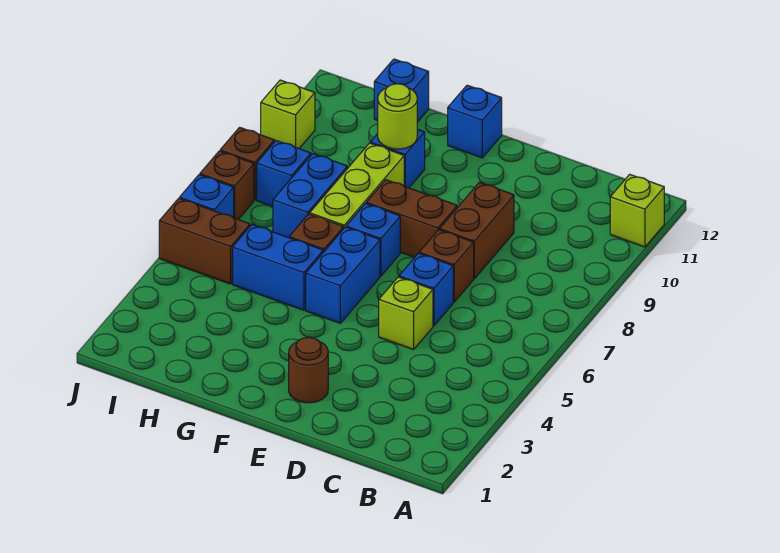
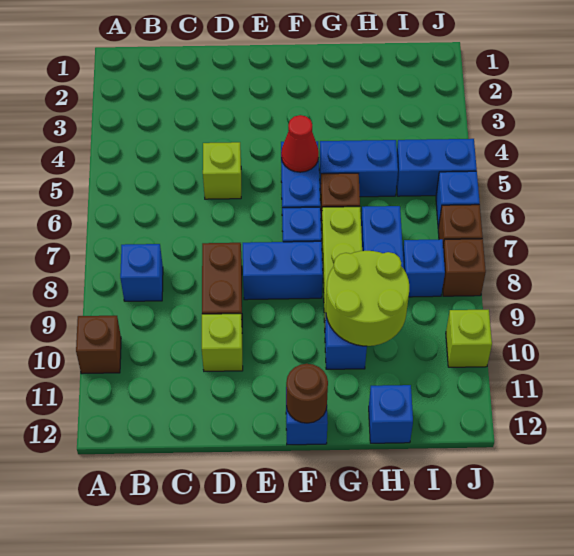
lime 1x1 brick [610,174,664,247] -> lime 1x1 brick moved to [202,314,243,371]
blue 1x1 brick [399,253,453,326] -> blue 1x1 brick moved to [120,244,163,301]
brown 1x1 brick [419,230,474,302] -> brown 1x1 brick moved to [76,316,121,374]
brown 1x1 round brick [289,337,328,403] -> brown 1x1 round brick moved to [286,364,328,423]
brown 1x2 brick [367,180,457,257] -> blue 1x2 brick [243,241,323,300]
none -> red 1x1 cone [281,115,319,172]
lime 1x1 round brick [378,84,417,149] -> lime 2x2 round brick [326,251,409,346]
brown 1x2 brick [159,198,250,284] -> blue 1x2 brick [397,139,477,196]

